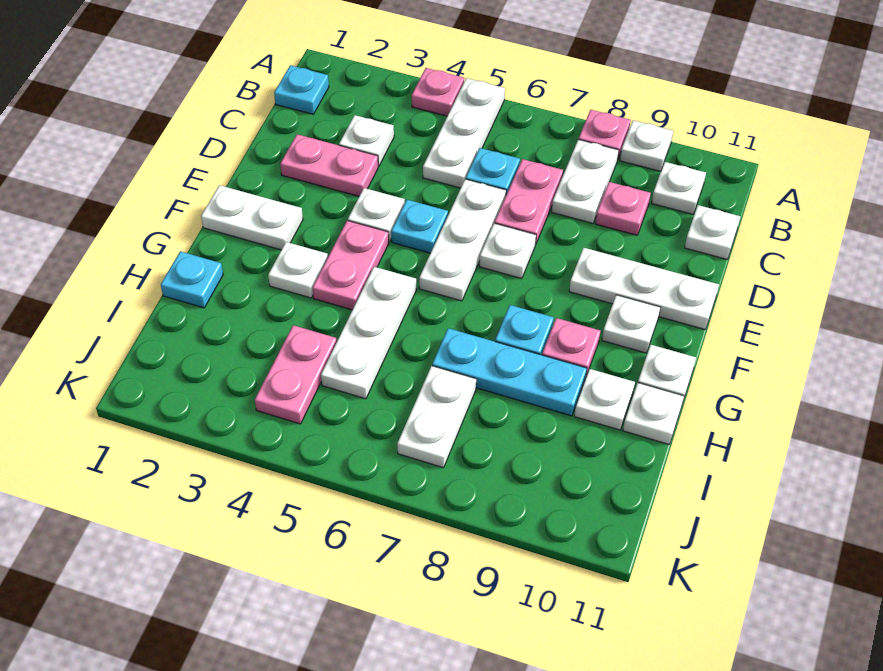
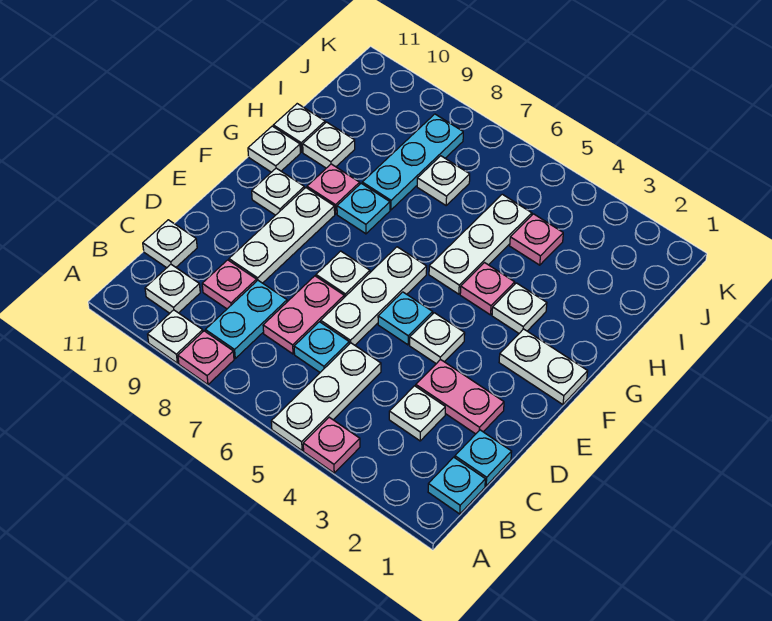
white 1x2 plate [552,139,619,223] -> cyan 1x2 plate [205,280,287,358]
white 1x3 plate [569,248,719,330] -> white 1x3 plate turned to [229,188,335,283]
pink 1x2 plate [313,221,389,310] -> pink 1x1 plate [460,263,515,315]
cyan 1x1 plate [161,251,223,308] -> cyan 1x1 plate moved to [455,430,512,486]
cyan 1x3 plate [432,328,587,416] -> cyan 1x3 plate turned to [362,114,463,210]
pink 1x2 plate [255,325,337,424] -> pink 1x1 plate [510,214,563,265]
white 1x2 plate [397,366,476,468] -> white 1x1 plate [417,156,470,205]

